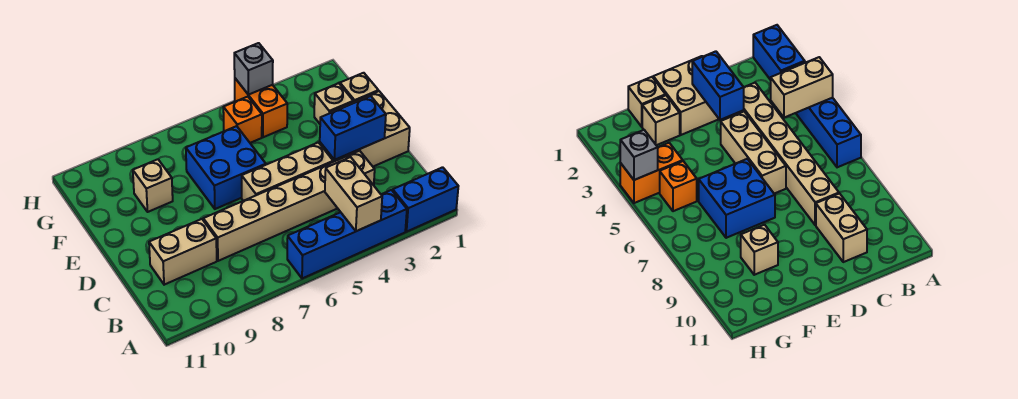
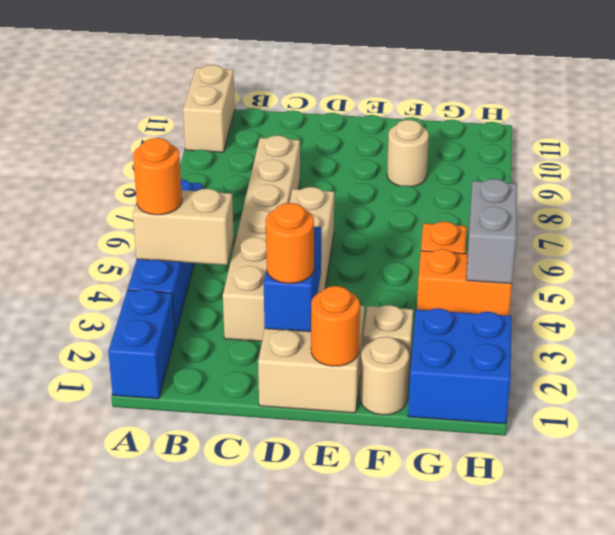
none -> orange 1x1 round brick [133,138,182,215]
tan 1x2 brick [149,219,217,285] -> tan 1x2 brick moved to [183,65,235,152]
none -> orange 1x1 round brick [266,203,314,283]
none -> orange 1x1 round brick [311,286,360,366]
blue 2x2 brick [186,126,266,209] -> blue 2x2 brick moved to [408,308,511,424]
tan 1x1 brick [340,73,378,102] -> tan 1x1 round brick [360,337,409,415]
tan 1x1 brick [133,159,173,212] -> tan 1x1 round brick [387,120,429,187]
grey 1x1 brick [234,43,273,95] -> grey 1x2 brick [466,179,517,284]

